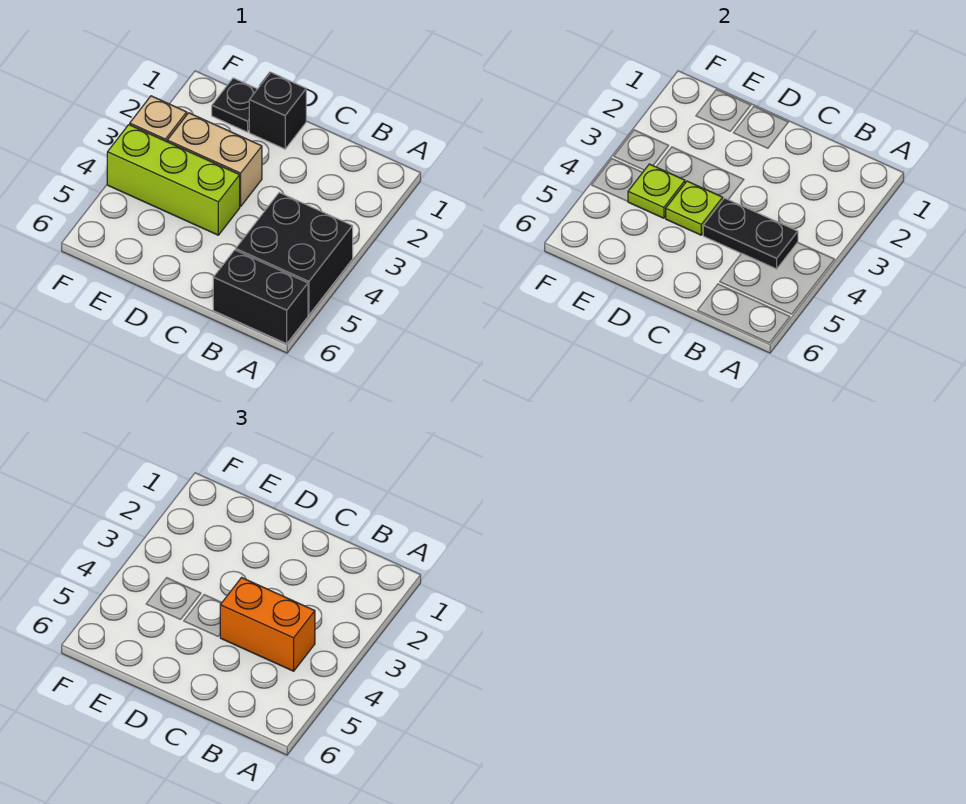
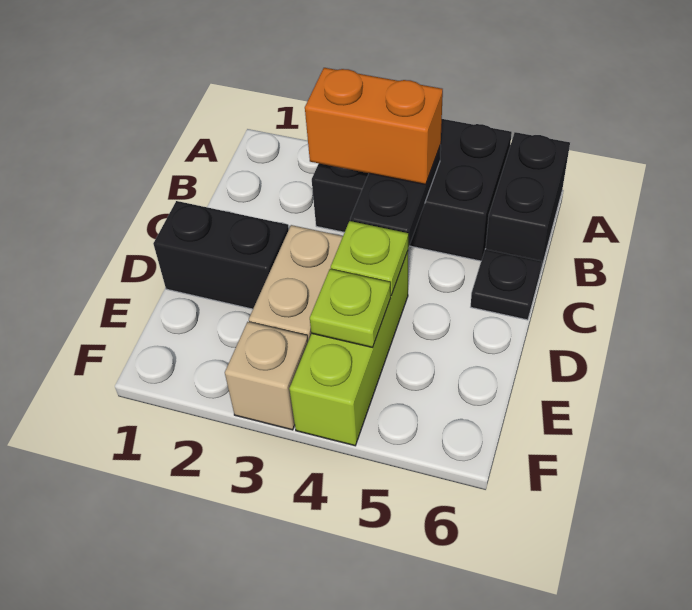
black 2x2 brick [236,193,353,315] -> black 2x3 brick [312,119,512,261]
orange 1x2 brick [220,578,315,671] -> orange 1x2 brick turned to [305,68,443,184]
black 1x1 brick [249,73,306,149] -> black 1x2 brick [153,201,289,309]
black 1x1 plate [212,78,257,132] -> black 1x1 plate moved to [471,249,542,320]

